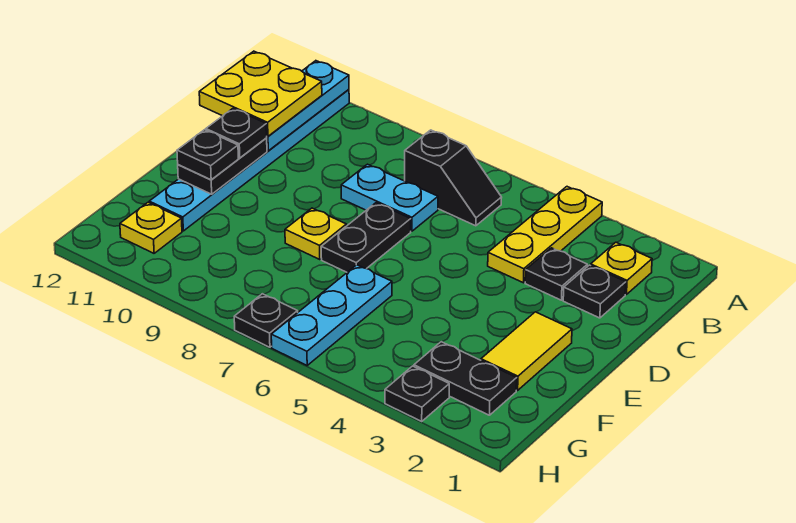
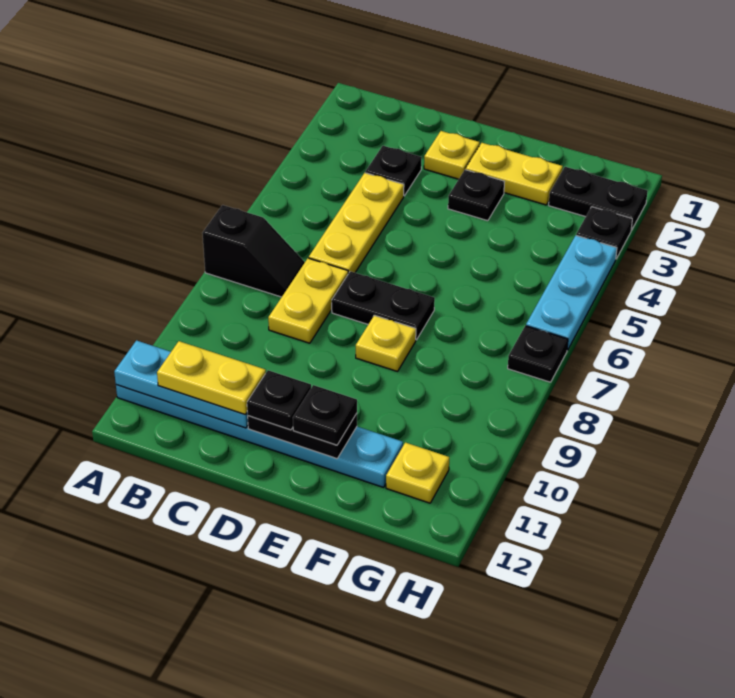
yellow 1x3 plate [488,187,602,283] -> yellow 1x3 plate turned to [309,173,404,274]
yellow 1x1 plate [591,242,652,295] -> yellow 1x1 plate moved to [424,131,480,179]
black 1x2 slope [405,130,502,226] -> black 1x2 slope turned to [202,205,305,297]
yellow 2x2 plate [199,51,322,136] -> yellow 1x2 plate [157,341,266,415]
black 1x1 plate [563,265,626,318] -> black 1x1 plate moved to [448,170,505,221]
cyan 1x2 plate [341,164,438,231] -> yellow 1x2 plate [268,258,348,343]
yellow 1x2 tile [481,312,572,390] -> yellow 1x2 plate [466,143,563,205]
cyan 1x3 plate [271,265,392,365] -> cyan 1x3 plate turned to [526,236,617,350]
black 1x2 plate [414,342,517,415] -> black 1x2 plate turned to [549,167,648,230]

